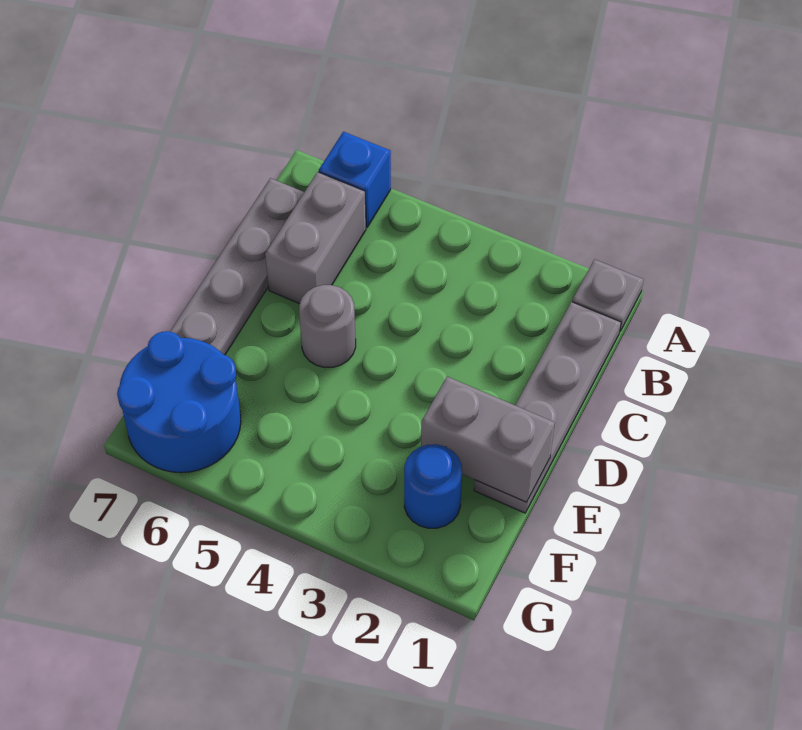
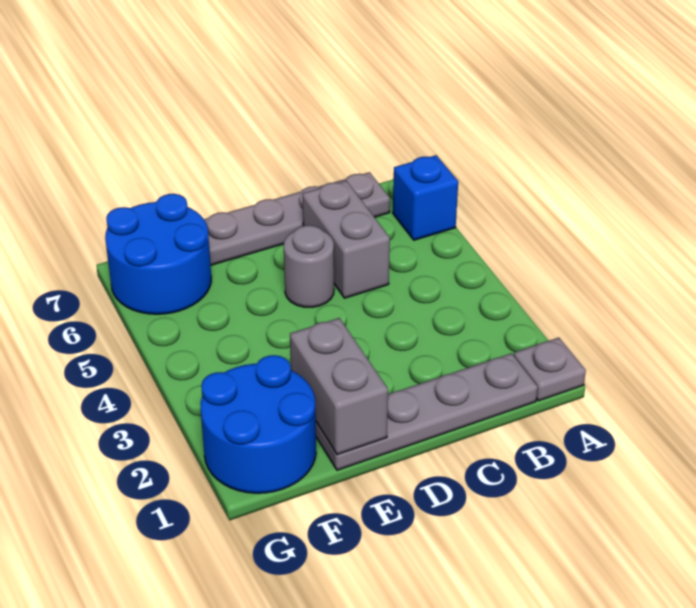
grey 1x2 brick [265,172,366,304] -> grey 1x2 brick turned to [303,181,390,298]
blue 1x1 round brick [404,444,462,528] -> blue 2x2 round brick [200,355,316,493]

